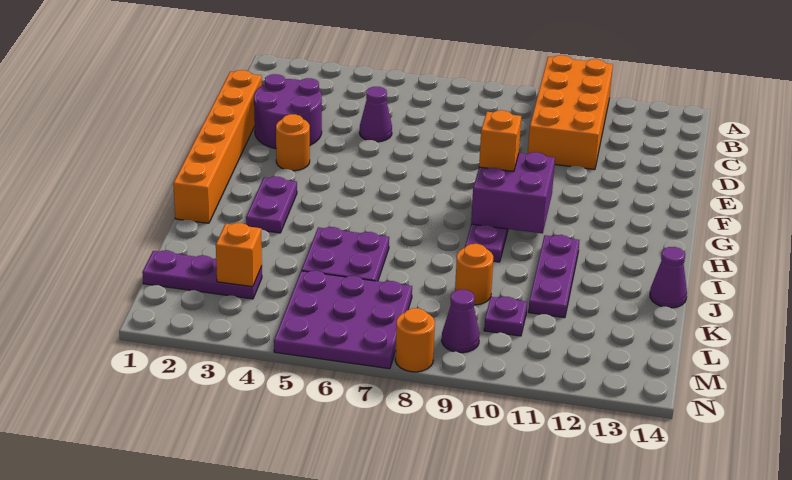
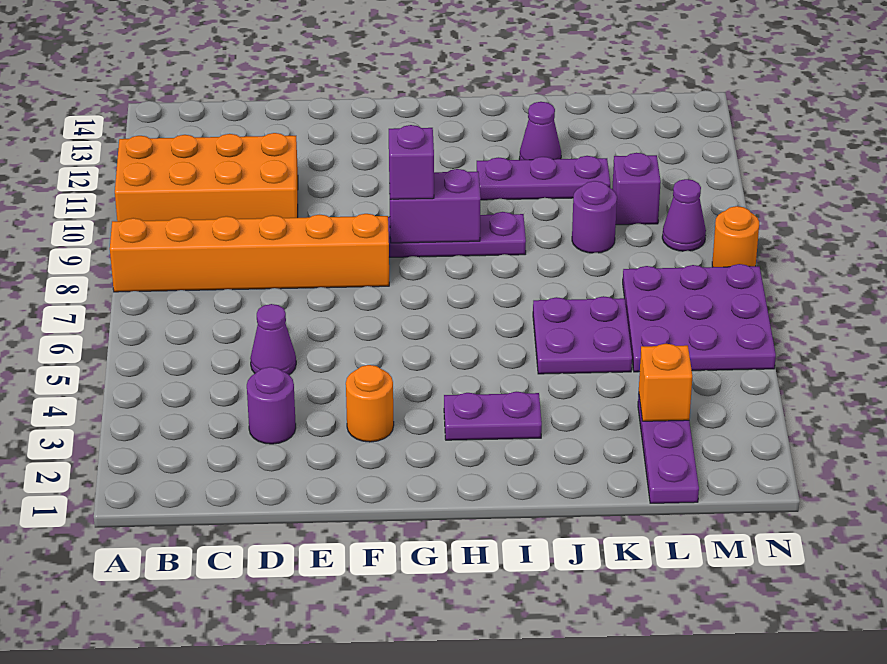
orange 1x6 brick [173,70,262,223] -> orange 1x6 brick moved to [110,214,389,292]
purple 2x2 round brick [254,74,322,149] -> purple 1x1 round brick [247,367,296,444]
purple 2x2 brick [471,152,555,234] -> purple 1x2 brick [389,169,481,243]
orange 1x1 brick [479,110,521,171] -> purple 1x1 brick [389,125,434,199]
purple 1x1 cone [650,247,687,308] -> purple 1x1 cone moved to [519,102,561,160]
orange 1x1 round brick [455,244,493,305] -> purple 1x1 round brick [572,181,617,253]
purple 1x1 plate [484,297,527,336] -> purple 1x1 brick [612,153,661,225]

